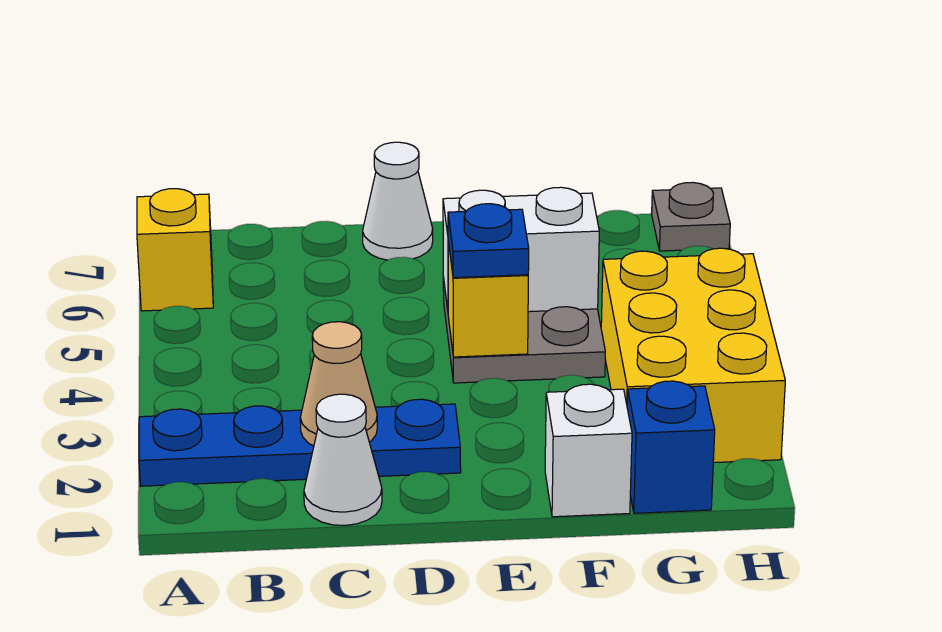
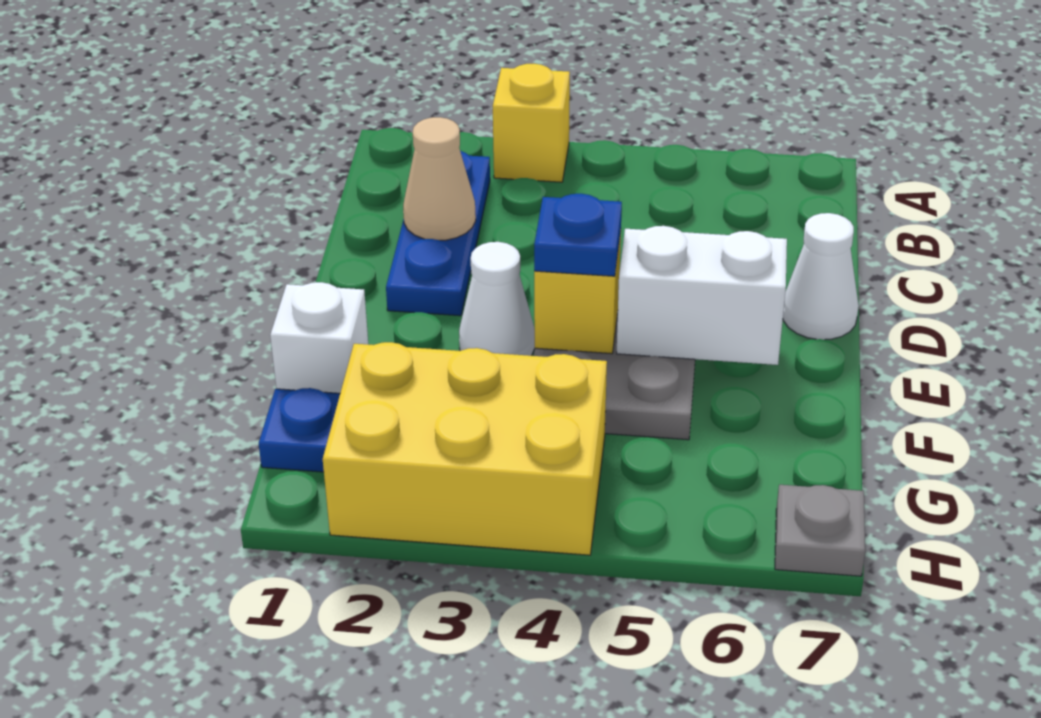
blue 1x4 plate [139,399,461,486] -> blue 1x3 plate [386,151,490,316]
yellow 1x1 brick [137,189,213,311] -> yellow 1x1 brick moved to [493,64,570,182]
white 1x1 cone [304,394,382,525] -> white 1x1 cone moved to [459,242,535,356]
white 1x2 brick [443,187,599,312] -> white 1x2 brick turned to [617,226,787,365]
blue 1x1 brick [627,381,715,513] -> blue 1x1 plate [259,388,340,472]

